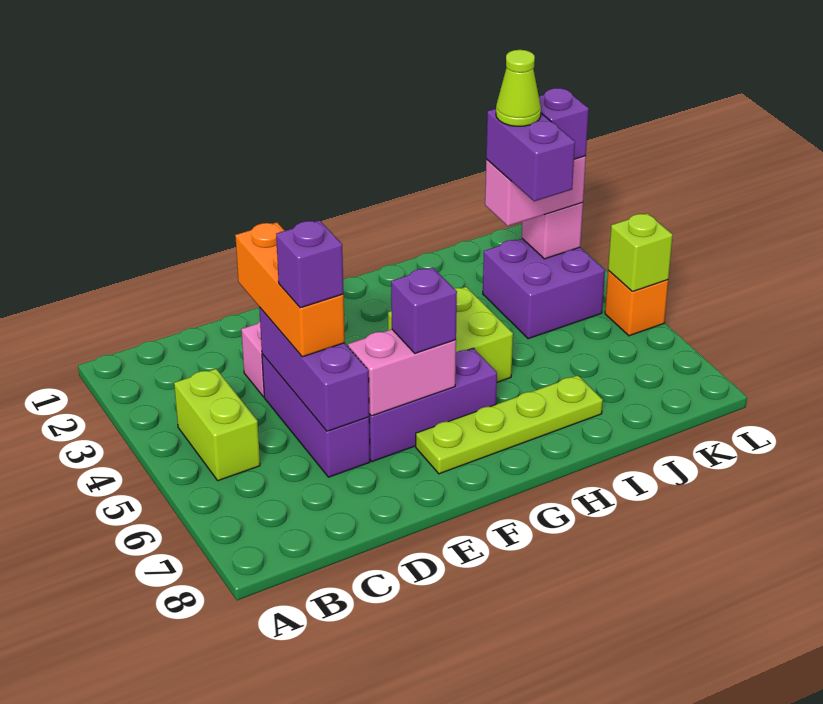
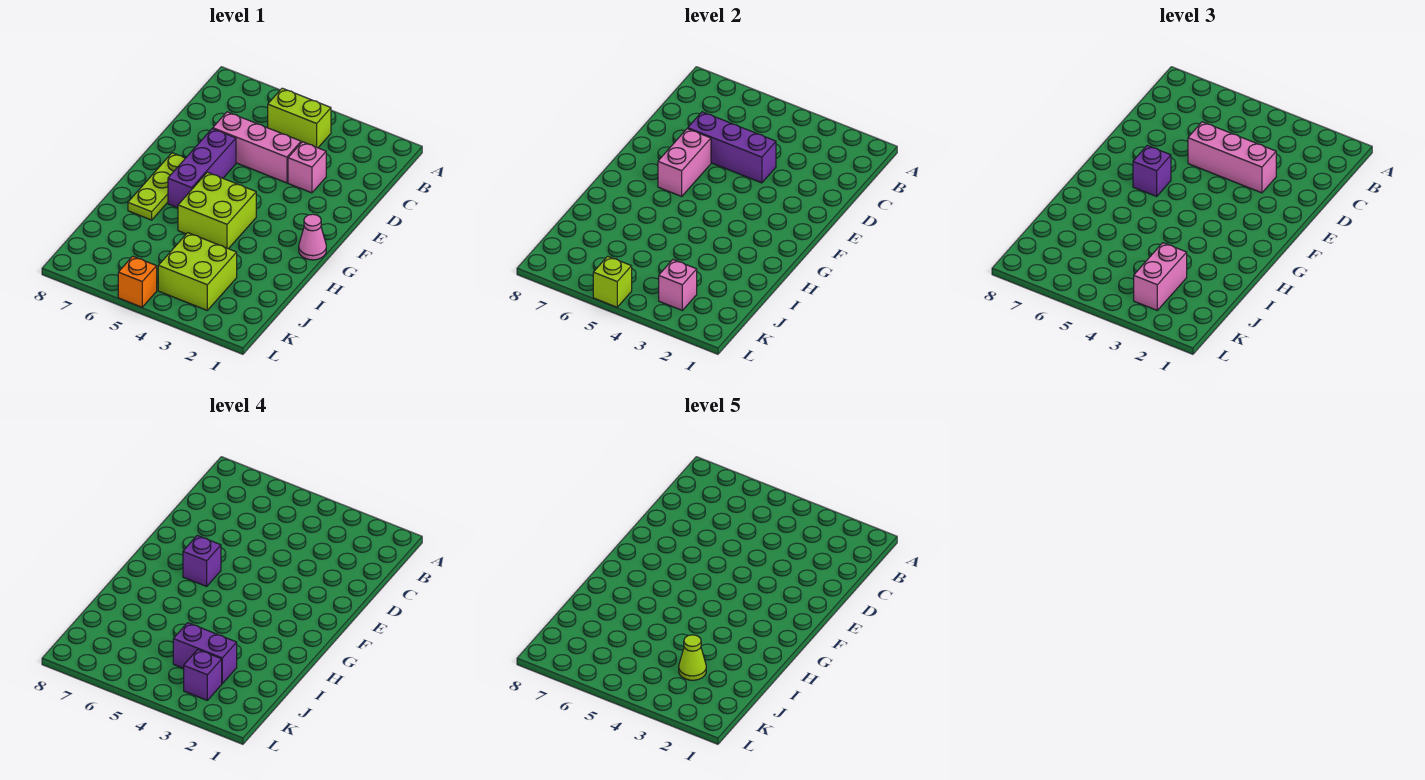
orange 1x3 brick [235,222,345,357] -> pink 1x3 brick [1188,122,1276,193]
purple 1x3 brick [262,354,370,477] -> pink 1x3 brick [213,112,301,183]
purple 1x1 brick [276,220,343,308] -> purple 1x1 brick moved to [183,536,221,586]
lime 1x4 plate [416,375,603,474] -> lime 1x3 plate [128,153,185,220]
none -> pink 1x1 cone [299,214,326,260]
purple 2x2 brick [483,239,605,339] -> lime 2x2 brick [158,233,237,310]

